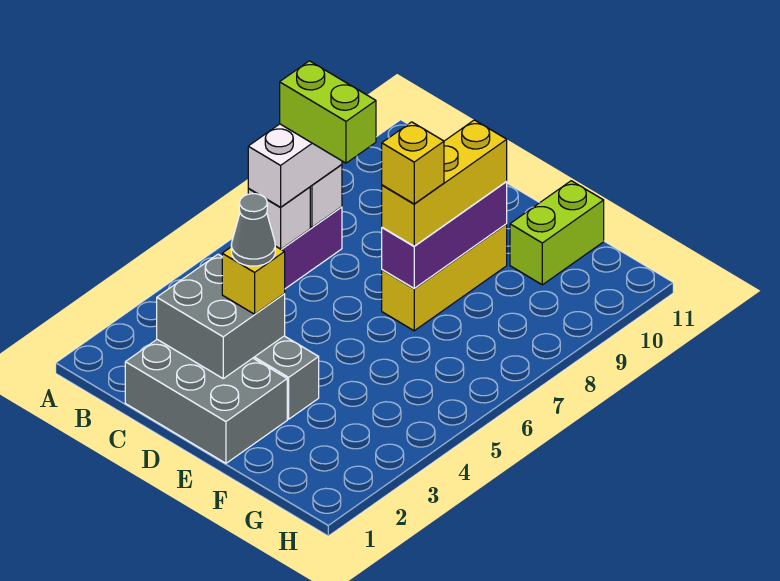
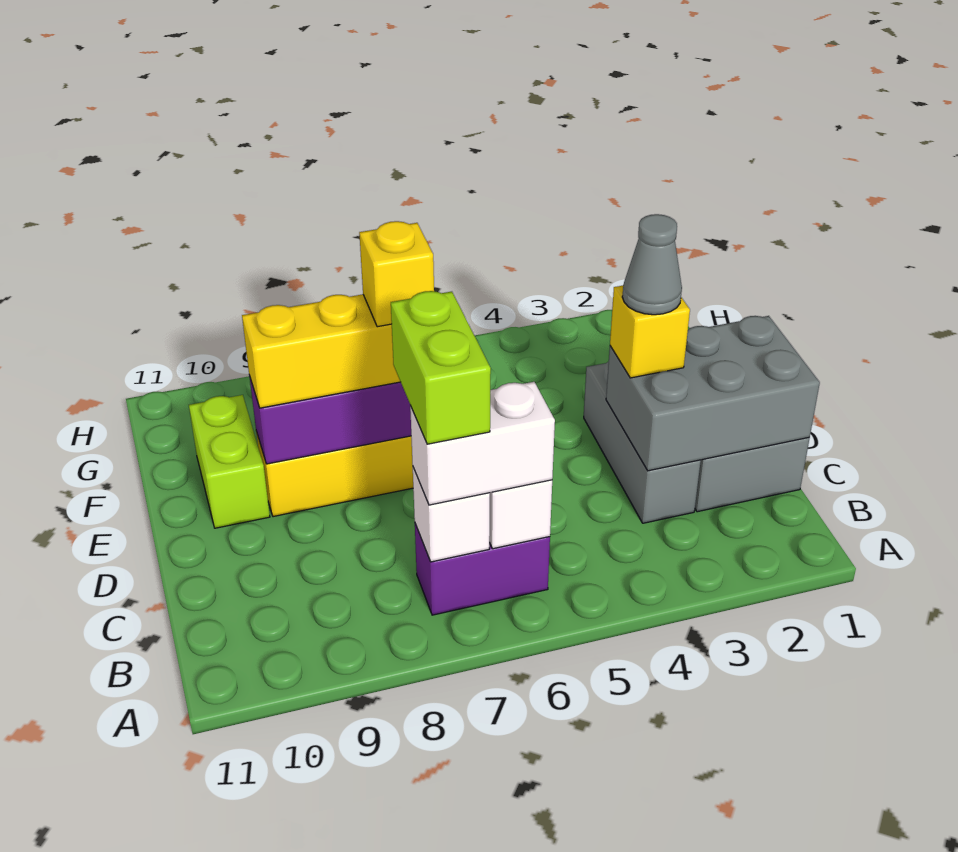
grey 2x2 brick [157,254,285,378] -> grey 2x3 brick [606,316,820,471]
lime 1x2 brick [510,181,604,285] -> lime 1x2 brick turned to [189,395,270,528]

